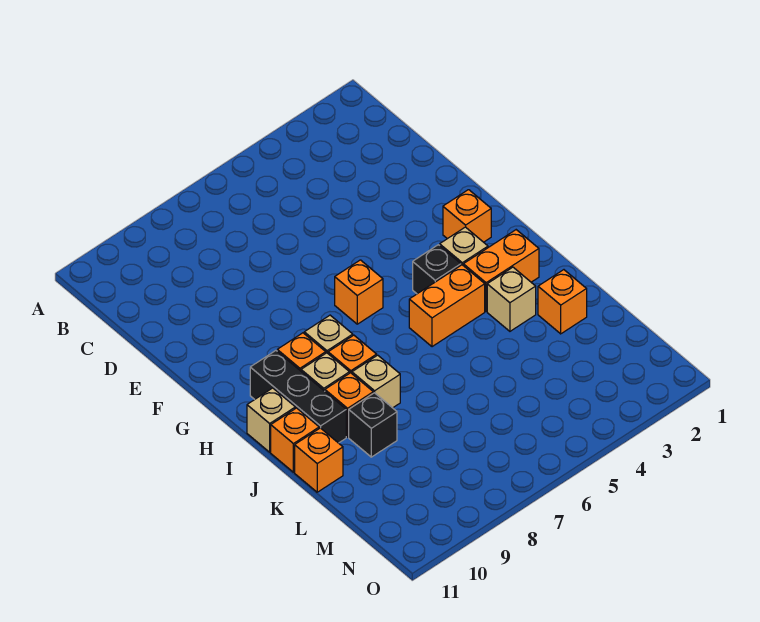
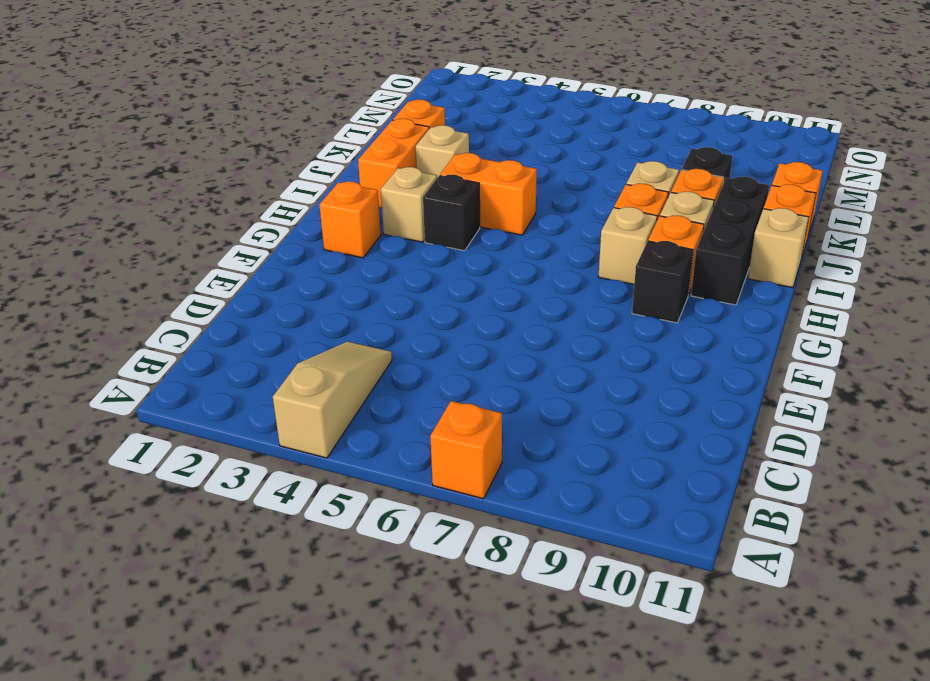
none -> tan 1x3 slope [273,342,392,458]
orange 1x1 brick [335,260,383,324] -> orange 1x1 brick moved to [430,401,502,499]
none -> black 1x1 brick [632,241,693,323]
orange 1x2 brick [463,230,539,311] -> orange 1x2 brick turned to [358,119,429,208]

